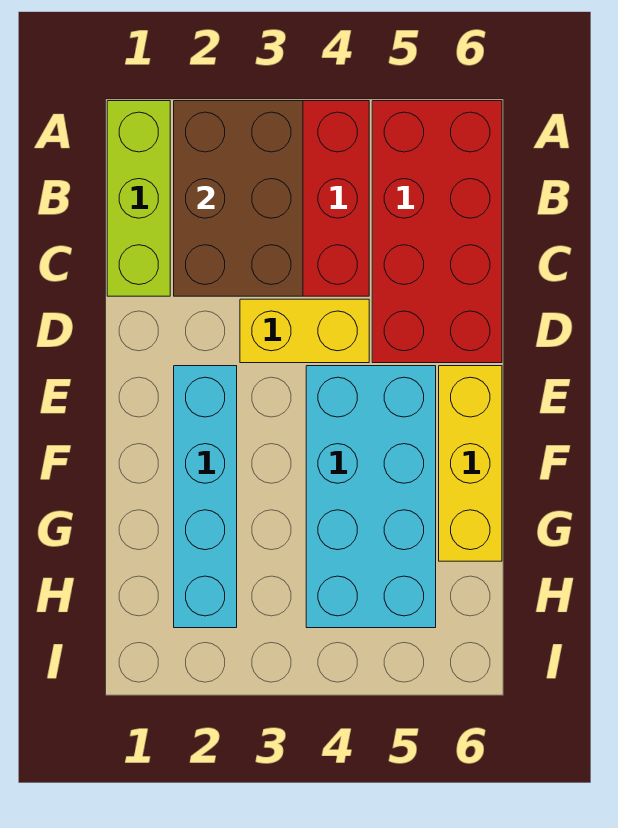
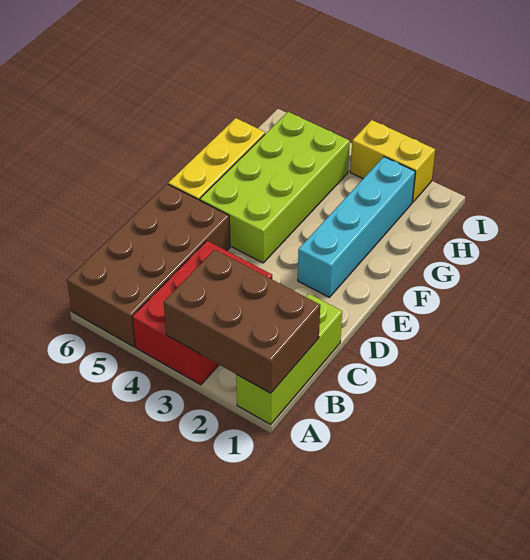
brown 2x3 brick [174,101,303,296] -> brown 2x3 brick turned to [164,250,320,393]
red 2x4 brick [372,101,502,363] -> brown 2x4 brick [67,184,230,347]
yellow 1x2 brick [240,299,369,363] -> yellow 1x2 brick moved to [350,120,435,202]
cyan 2x4 brick [306,366,436,628] -> lime 2x4 brick [200,112,350,263]

